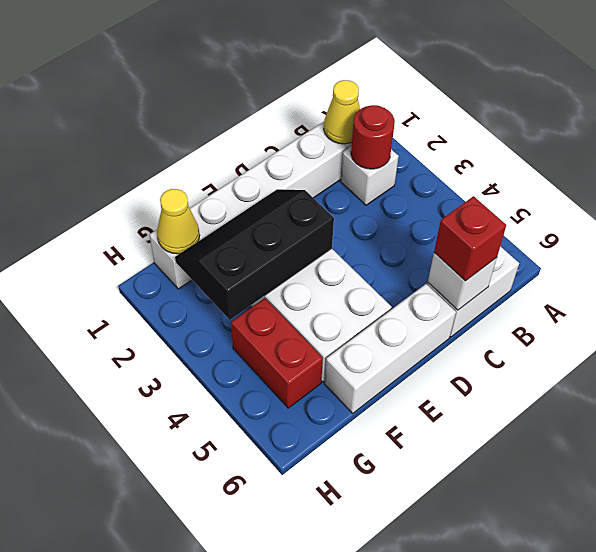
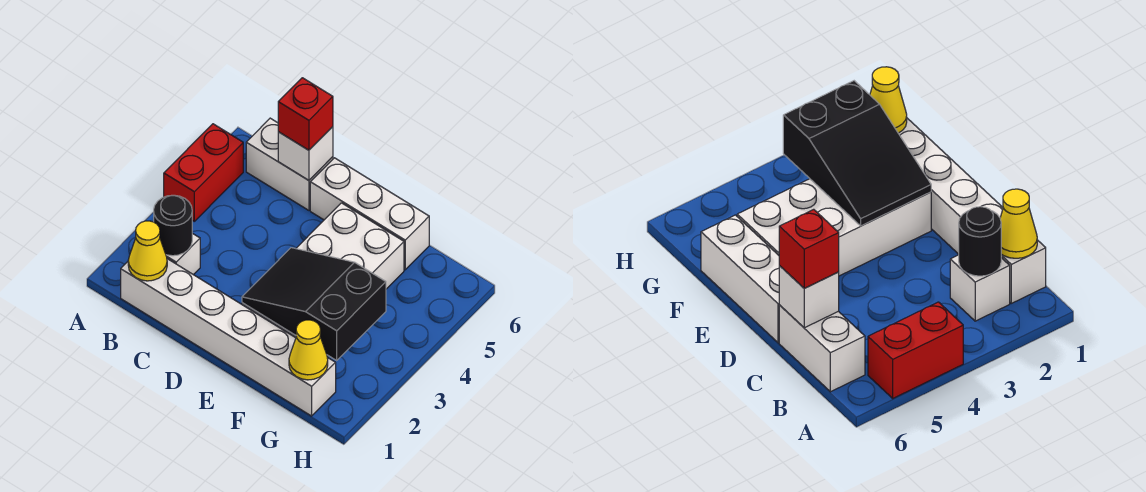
red 1x1 round brick [351,105,395,169] -> black 1x1 round brick [154,195,192,256]
black 2x3 slope [175,189,334,320] -> black 2x3 slope turned to [242,248,386,360]
red 1x2 brick [231,298,323,408] -> red 1x2 brick moved to [164,124,243,221]

